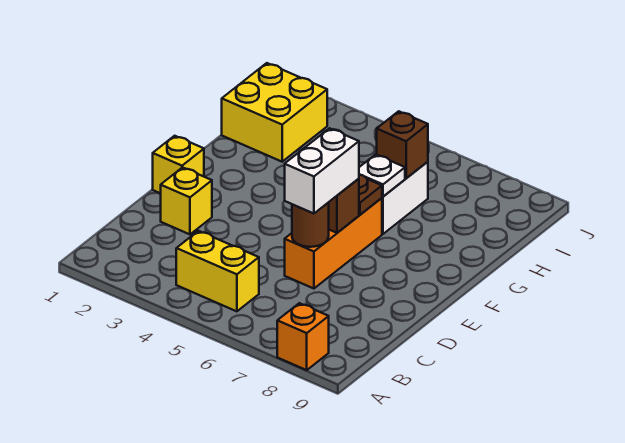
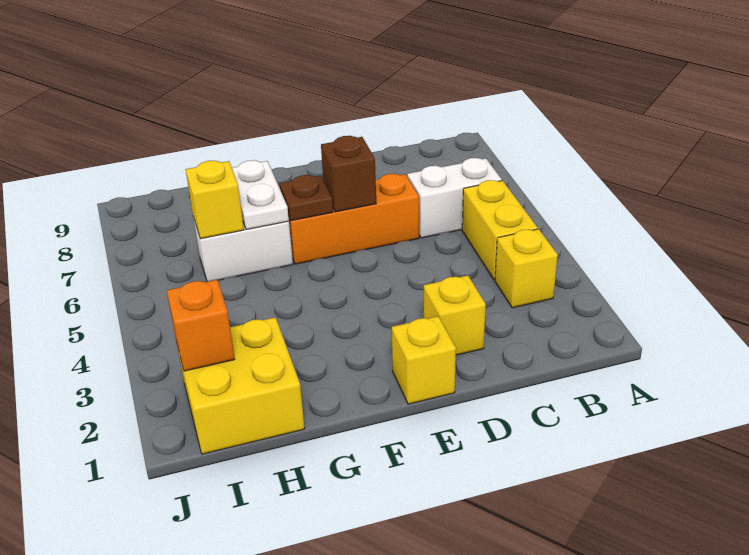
orange 1x1 brick [277,303,329,370] -> orange 1x1 brick moved to [167,280,235,371]
none -> yellow 1x1 brick [495,229,558,308]
brown 1x1 round brick [292,202,329,247] -> none
white 1x2 brick [285,128,359,214] -> white 1x2 brick moved to [407,158,502,238]
white 1x1 plate [359,154,405,197] -> white 1x2 plate [232,160,289,230]
brown 1x1 brick [377,111,428,178] -> yellow 1x1 brick [186,161,244,239]

